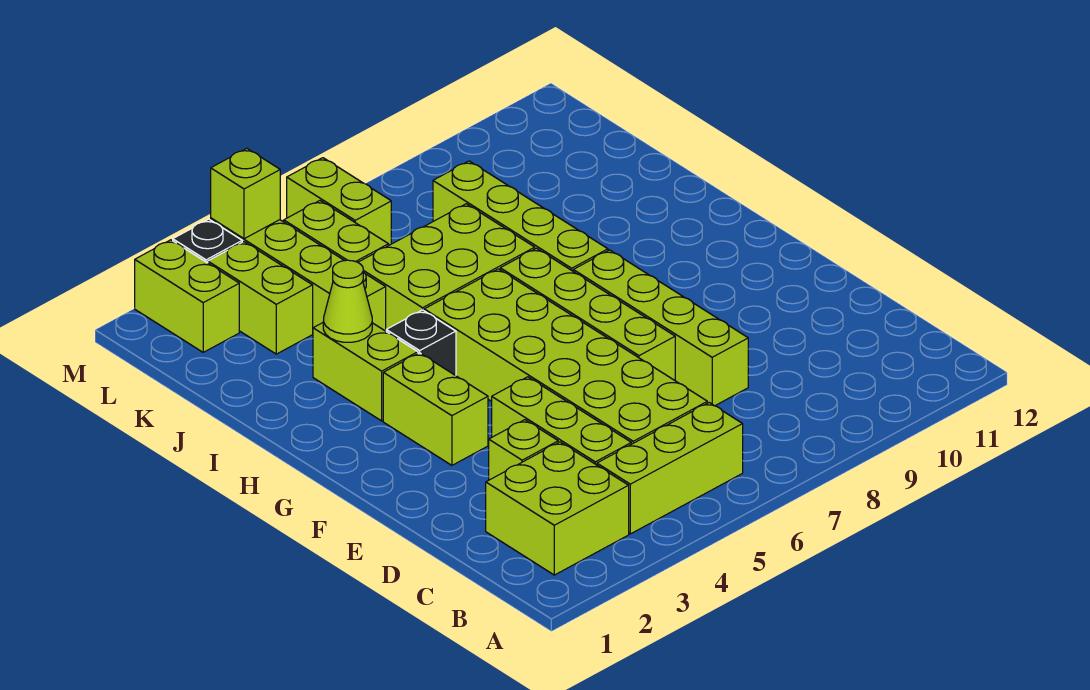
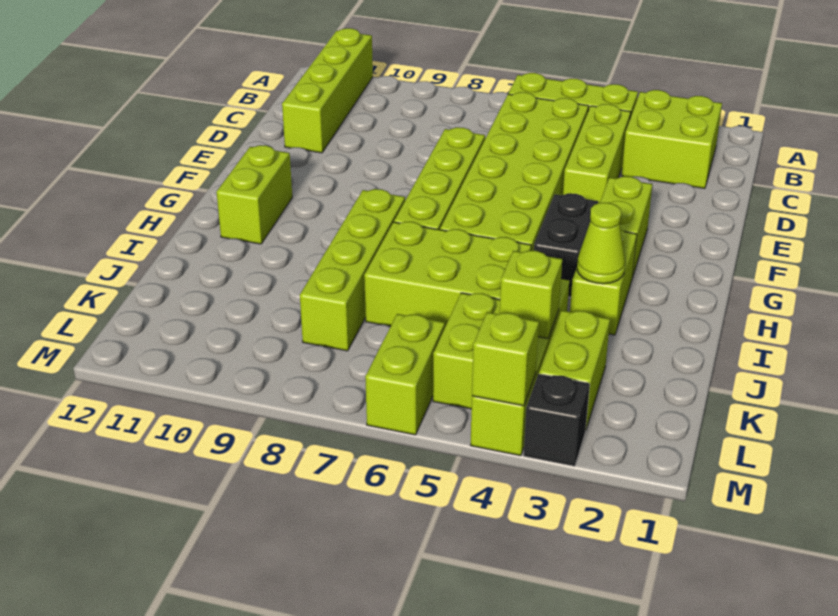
lime 1x1 brick [489,420,558,480] -> lime 1x1 brick moved to [500,251,562,339]
lime 1x4 brick [573,250,748,406] -> lime 1x4 brick moved to [282,28,373,153]
black 1x1 brick [386,310,456,376] -> black 1x2 brick [534,193,598,297]
lime 1x2 brick [135,240,239,352] -> lime 1x2 brick moved to [217,145,292,244]

